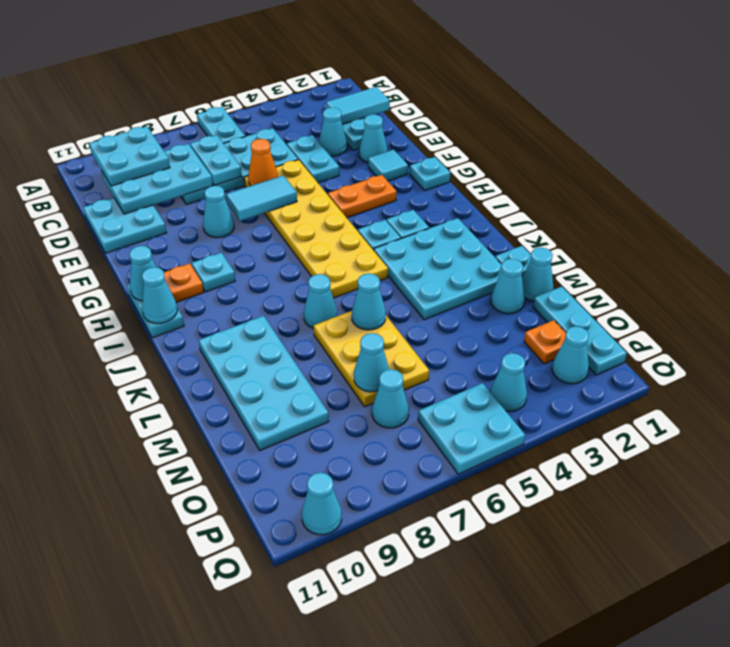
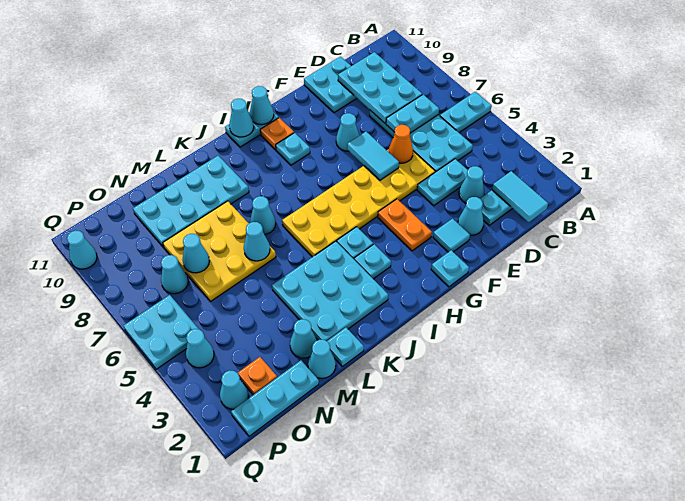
cyan 2x2 plate [89,126,170,186] -> none
yellow 2x3 plate [314,311,429,407] -> yellow 3x3 plate [163,201,276,301]

